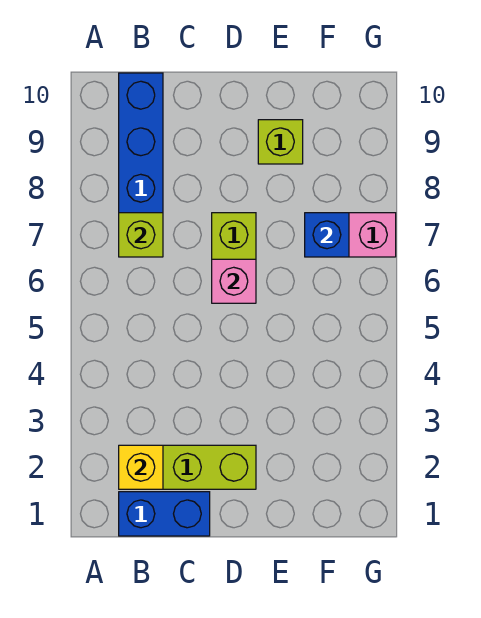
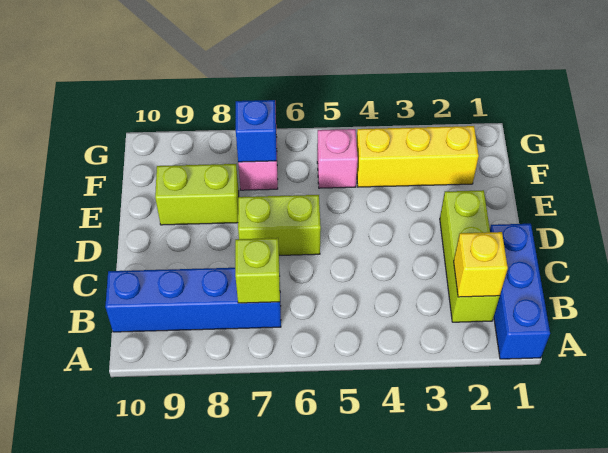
blue 1x2 brick [119,492,210,536] -> blue 1x3 brick [490,224,550,359]
pink 1x1 brick [212,259,256,303] -> pink 1x1 brick moved to [317,129,358,188]
lime 1x1 brick [258,120,303,164] -> lime 1x2 brick [155,164,239,225]
none -> yellow 1x3 brick [357,126,479,187]

